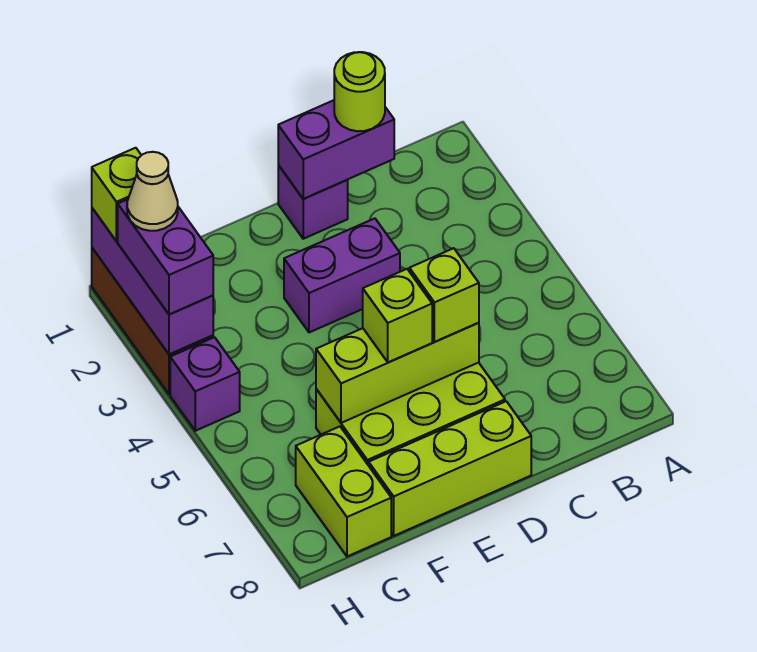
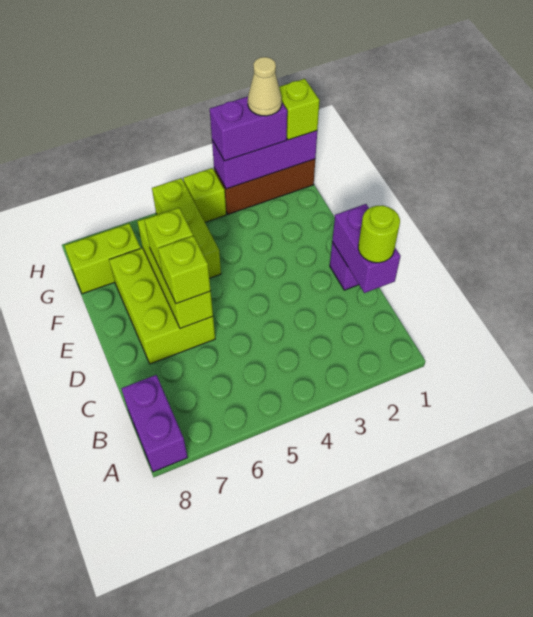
purple 1x2 brick [284,218,400,332] -> purple 1x2 brick moved to [121,375,188,472]
lime 1x3 brick [369,401,531,536] -> lime 1x3 brick moved to [152,178,221,278]
purple 1x1 brick [170,337,240,431] -> lime 1x1 brick [183,168,226,222]

